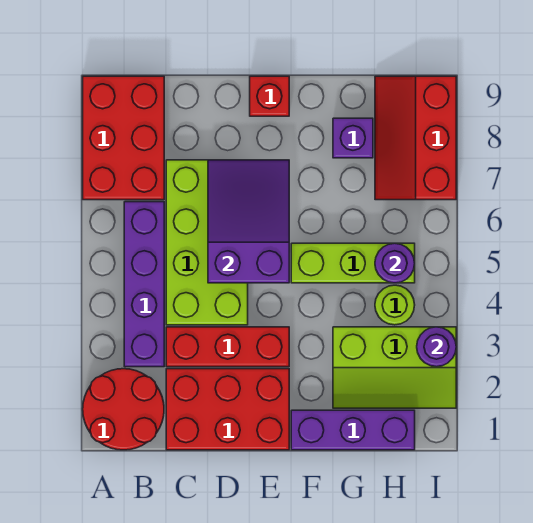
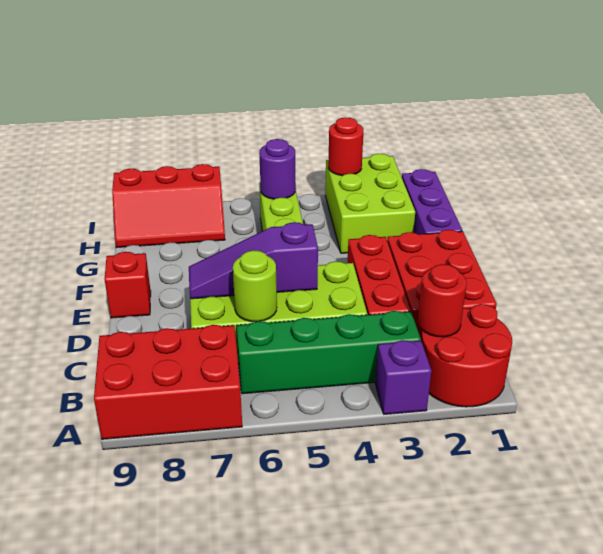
none -> red 1x1 round brick [418,264,467,337]
purple 1x4 brick [124,202,164,367] -> green 1x4 brick [237,311,421,394]
purple 2x3 slope [208,160,289,283] -> purple 1x3 slope [189,222,318,299]
lime 2x3 slope [333,327,456,408] -> lime 2x3 brick [325,154,415,253]
purple 1x1 brick [333,118,373,158] -> purple 1x1 brick moved to [375,340,431,414]
lime 1x1 round brick [375,285,415,325] -> lime 1x1 round brick moved to [233,250,277,322]
purple 1x1 round brick [417,327,456,367] -> red 1x1 round brick [328,117,363,176]

